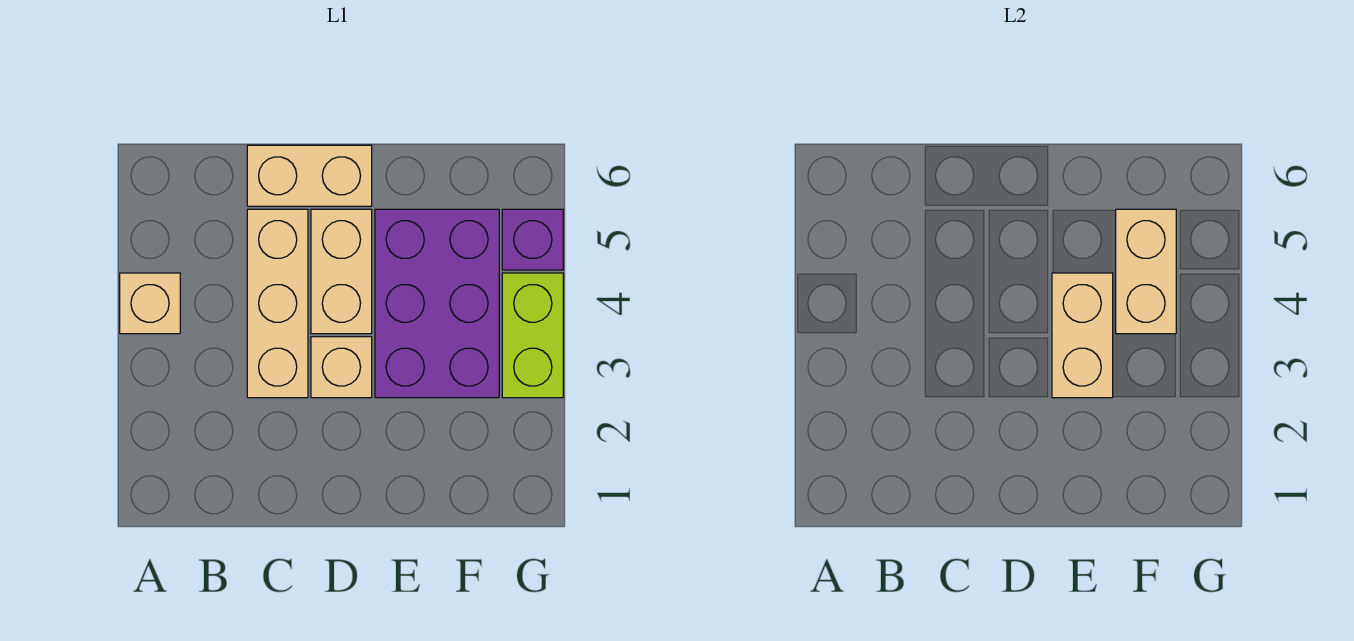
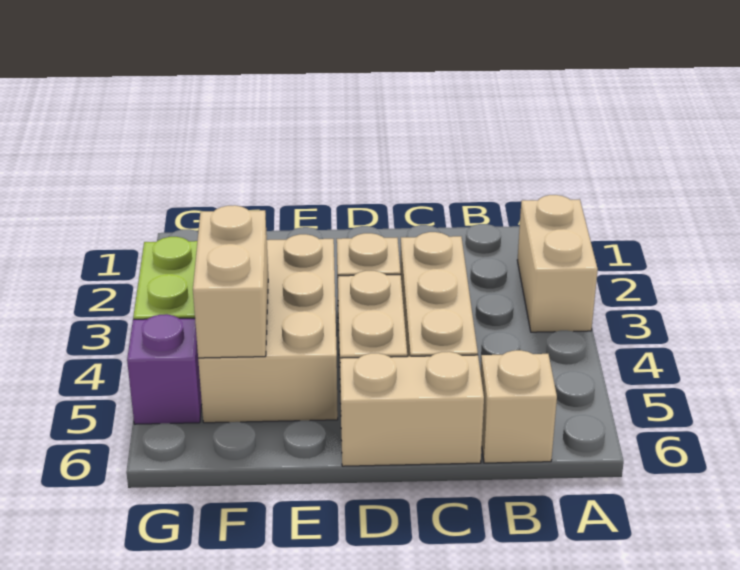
tan 1x1 brick [120,273,180,334] -> tan 1x1 brick moved to [481,350,557,463]
purple 2x3 brick [375,209,499,398] -> tan 2x3 brick [198,234,338,423]
tan 1x2 brick [1052,273,1113,398] -> tan 1x2 brick moved to [517,195,598,332]

